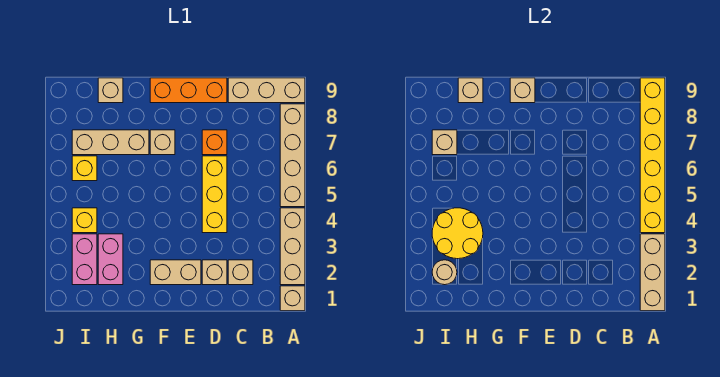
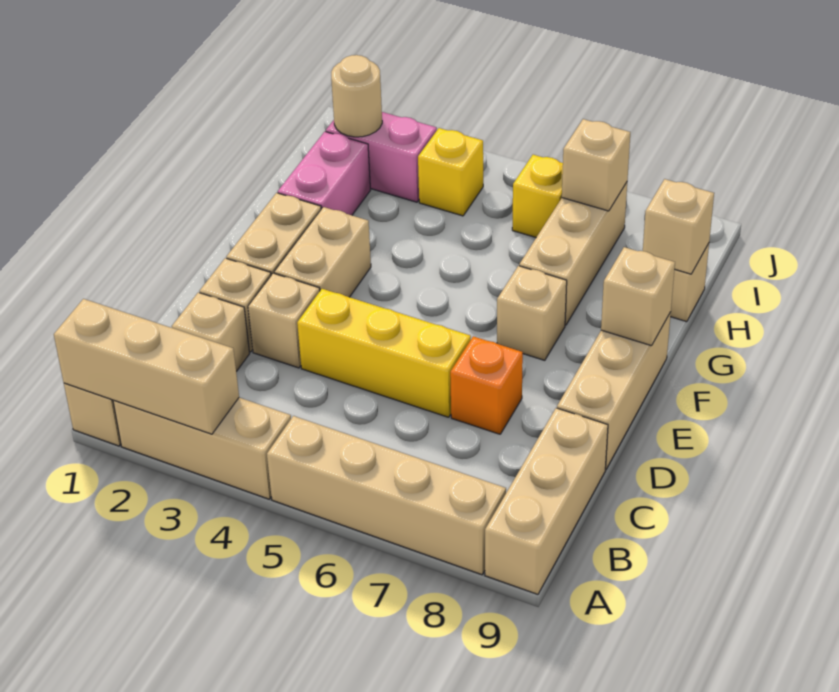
yellow 1x6 brick [640,78,665,233] -> none
none -> tan 1x1 brick [248,273,320,368]
orange 1x3 brick [150,78,227,103] -> tan 1x3 brick [557,312,671,469]
none -> tan 1x2 brick [274,207,371,297]
pink 1x2 brick [98,234,123,285] -> pink 1x2 brick turned to [278,132,370,215]
yellow 2x2 round brick [432,208,483,259] -> none

